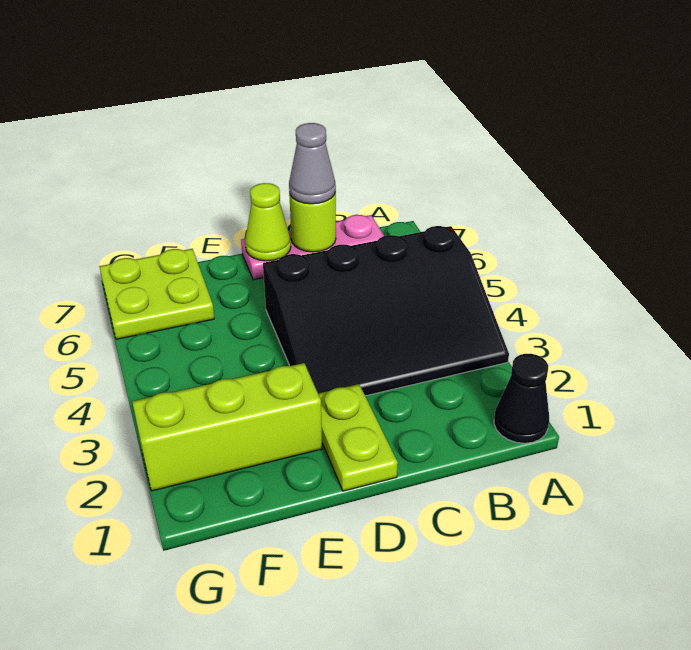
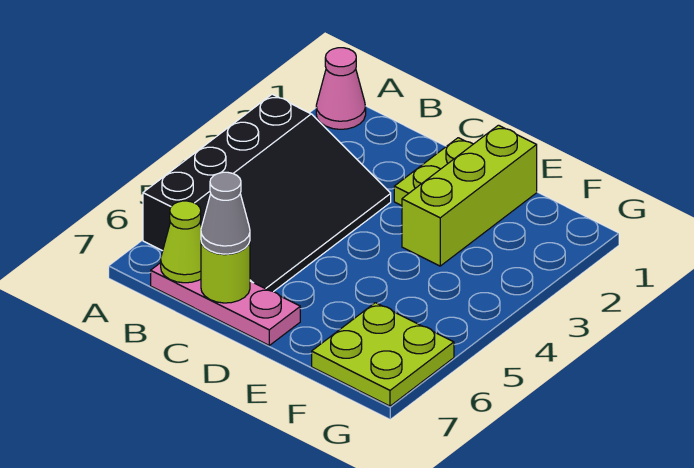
black 1x1 cone [494,354,549,443] -> pink 1x1 cone [316,48,366,129]
black 3x4 slope [263,226,509,396] -> black 3x4 slope turned to [143,94,391,292]
lime 1x1 cone [245,183,291,261] -> lime 1x1 cone moved to [161,201,202,283]
lime 1x3 brick [132,363,322,491] -> lime 1x3 brick turned to [402,125,537,266]

